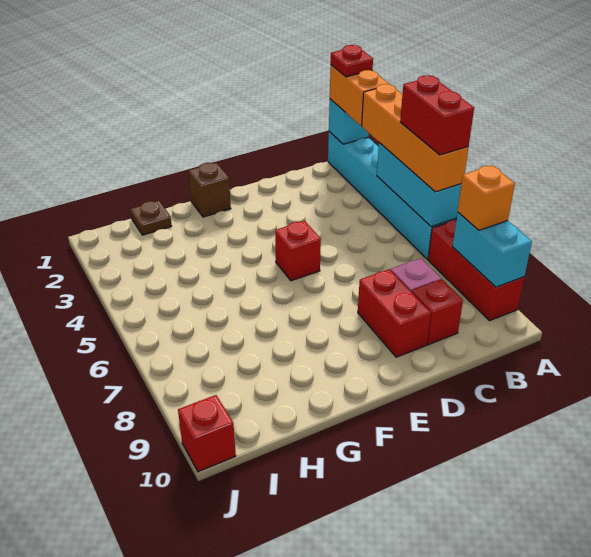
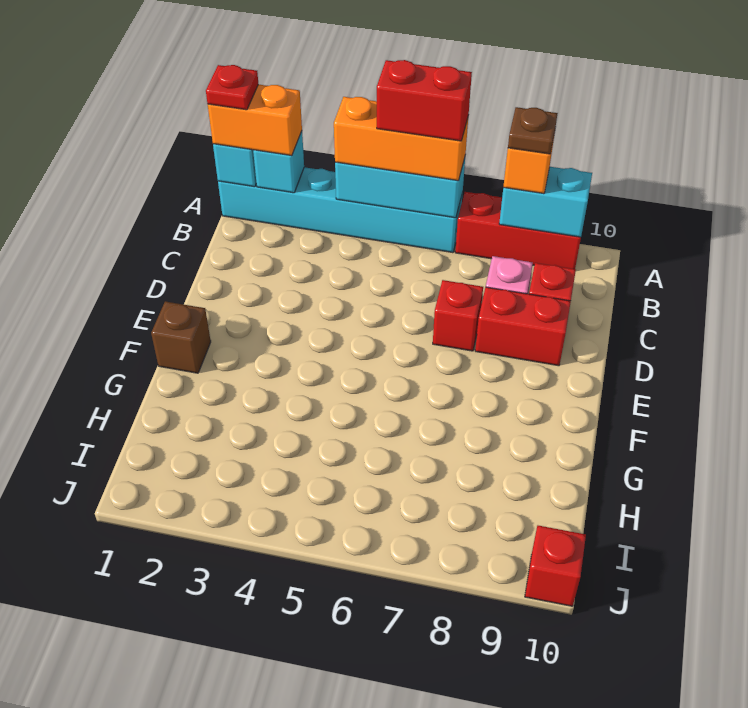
none -> cyan 1x1 brick [253,131,304,193]
orange 1x4 brick [362,84,469,192] -> orange 1x3 brick [334,97,469,181]
red 1x1 brick [275,221,321,281] -> red 1x1 brick moved to [433,280,483,351]
brown 1x1 plate [130,201,172,235] -> brown 1x1 plate moved to [508,107,558,154]

